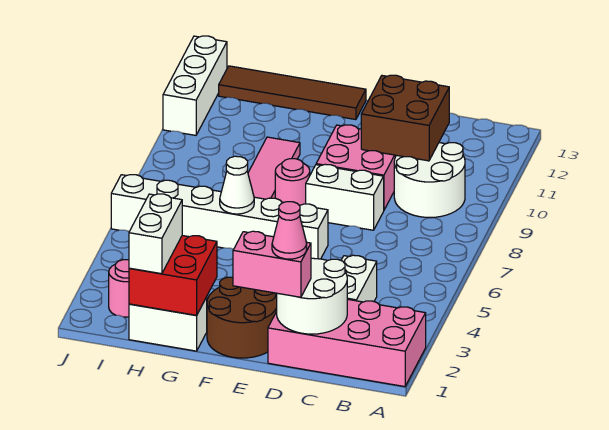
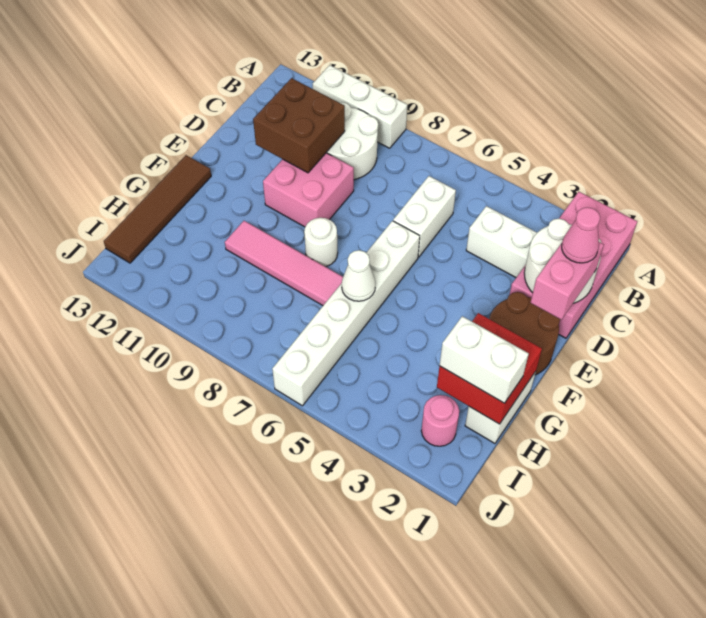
white 1x2 brick [306,164,384,230] -> white 1x2 brick moved to [393,176,456,257]
pink 1x1 round brick [275,159,310,205] -> white 1x1 round brick [304,218,338,267]
white 1x3 brick [163,36,227,135] -> white 1x3 brick moved to [313,65,407,148]

